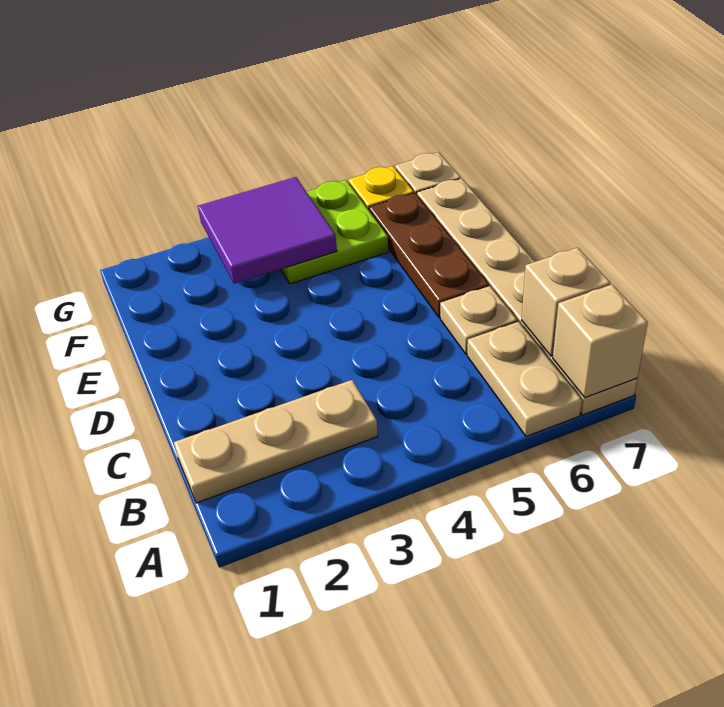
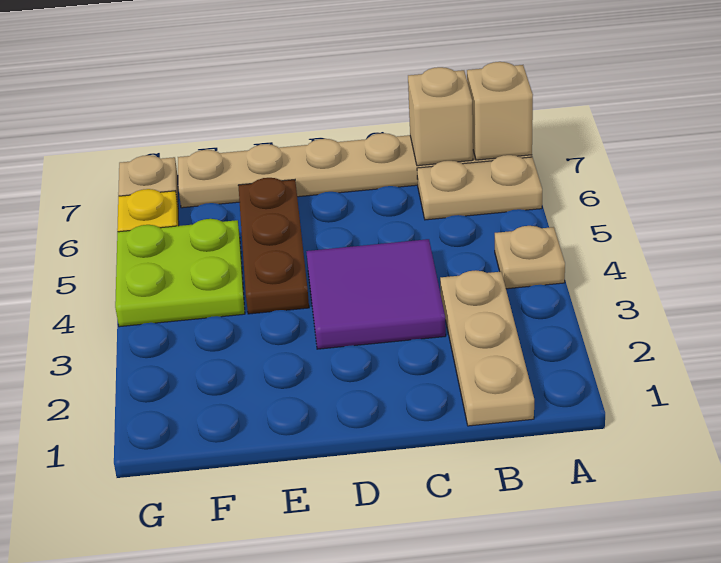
tan 1x1 plate [440,286,517,354] -> tan 1x1 plate moved to [495,226,565,289]
brown 1x3 plate [369,193,489,318] -> brown 1x3 plate turned to [238,178,309,314]
purple 2x2 tile [198,177,337,284] -> purple 2x2 tile moved to [306,239,446,349]

